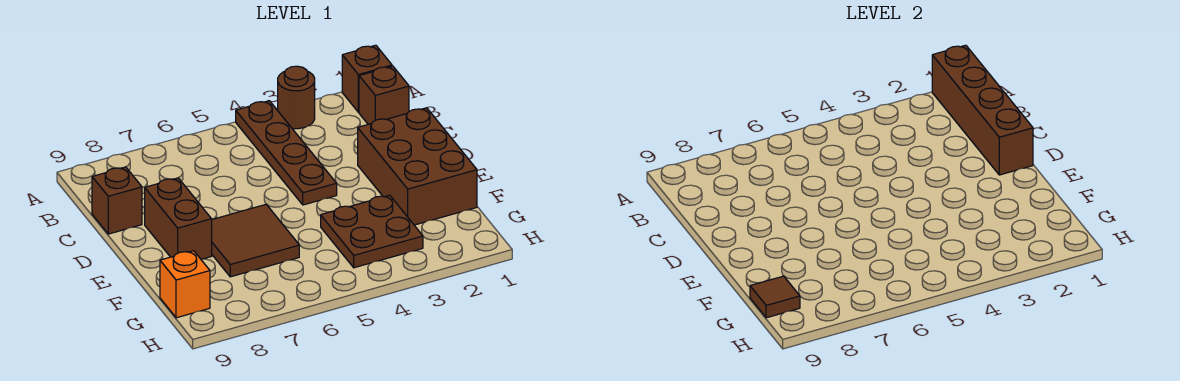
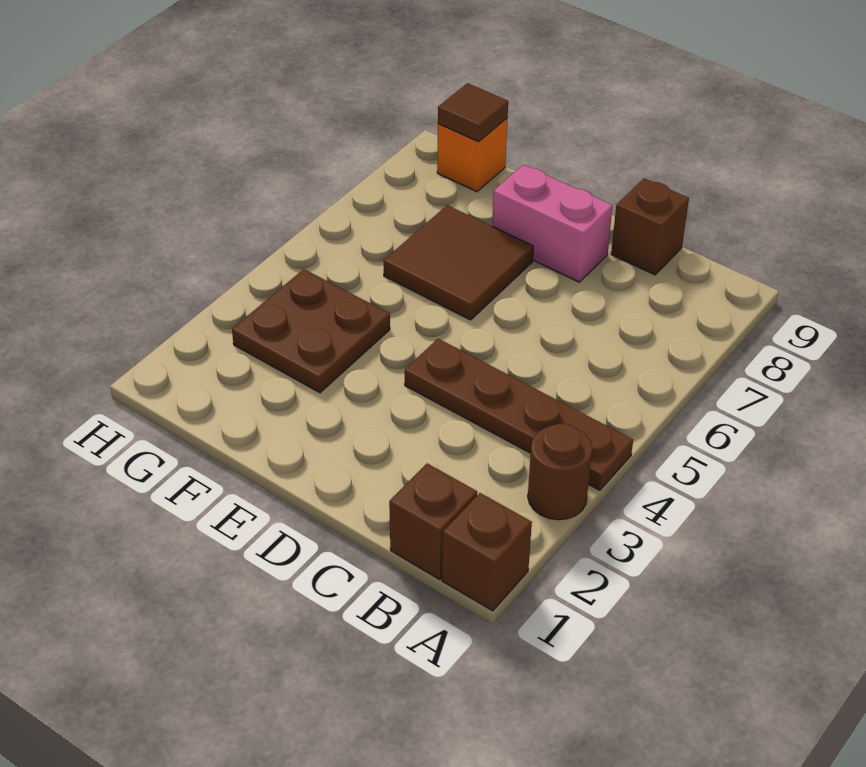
brown 1x4 brick [932,45,1033,175] -> none
brown 2x3 brick [358,108,477,225] -> none
brown 1x2 brick [145,178,212,259] -> pink 1x2 brick [492,165,613,282]

